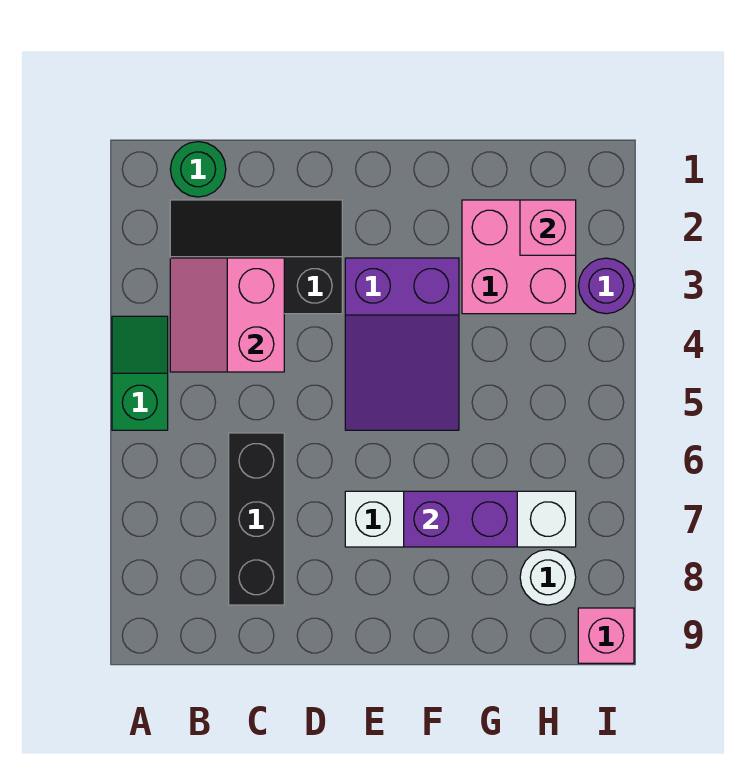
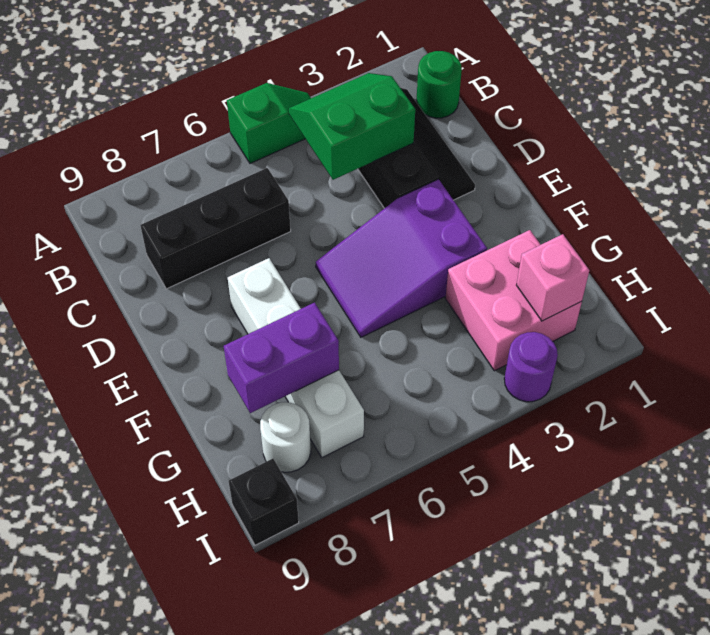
pink 2x2 slope [170,258,284,372] -> green 2x2 slope [289,73,415,180]
purple 1x2 brick [404,491,517,547] -> purple 1x2 brick turned to [224,302,339,413]
pink 1x1 brick [578,608,634,663] -> black 1x1 brick [229,459,299,545]

